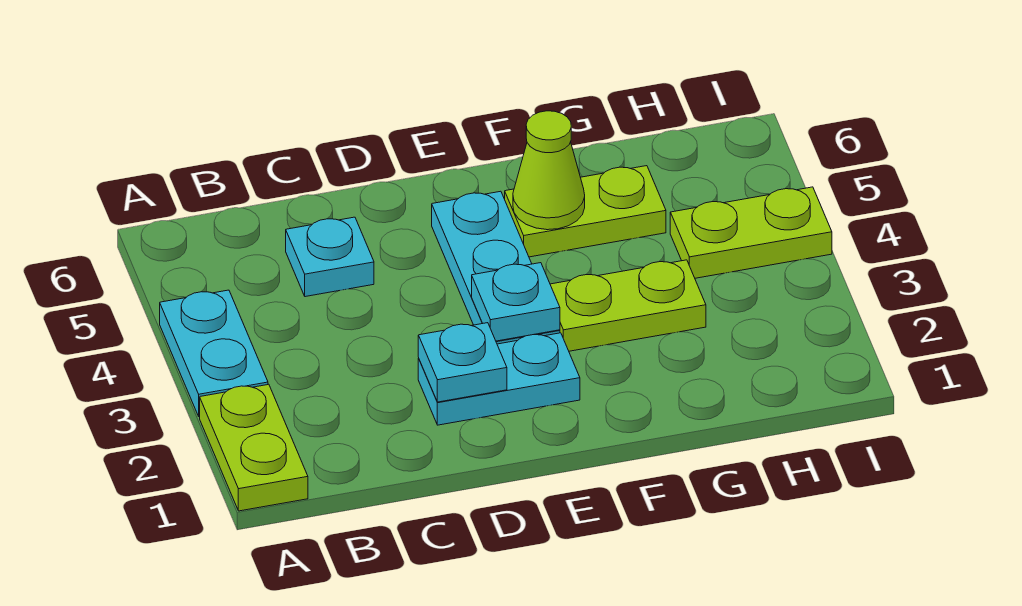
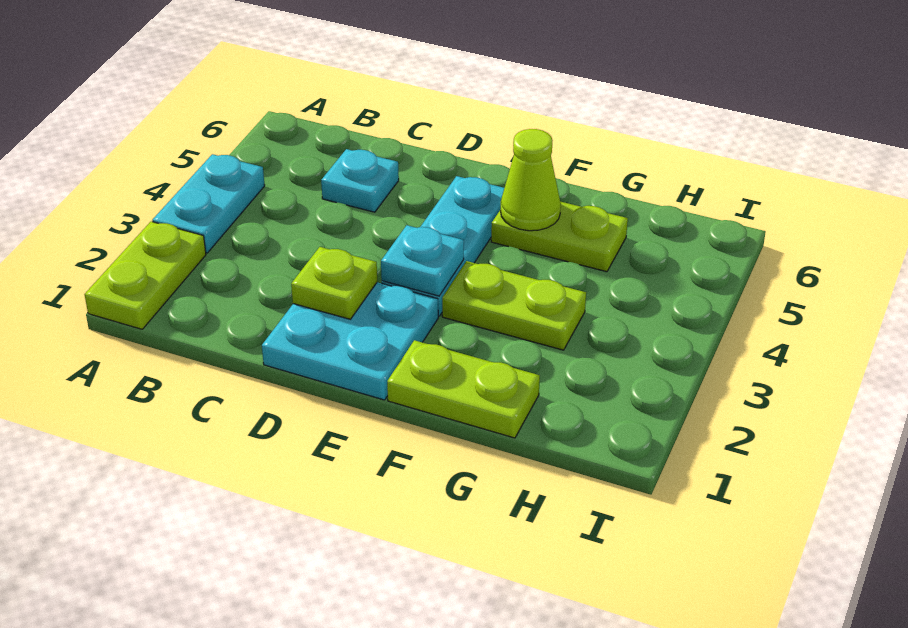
cyan 1x2 plate [418,333,580,425] -> cyan 2x2 plate [262,282,438,400]
cyan 1x1 plate [418,323,507,402] -> lime 1x1 plate [291,247,377,319]
lime 1x2 plate [670,187,832,278] -> lime 1x2 plate moved to [387,340,540,438]

